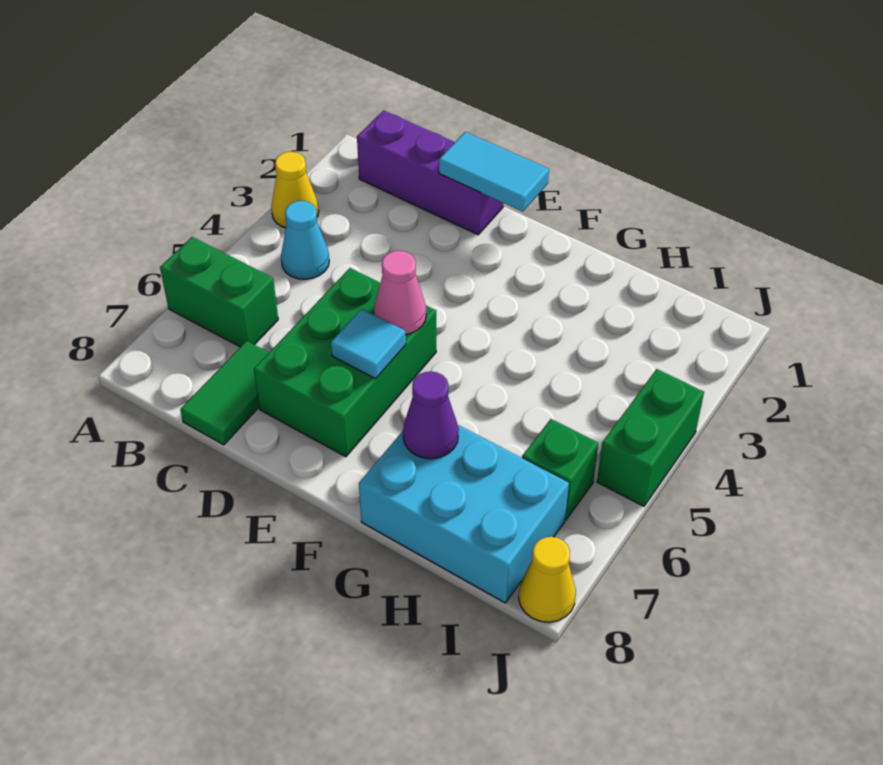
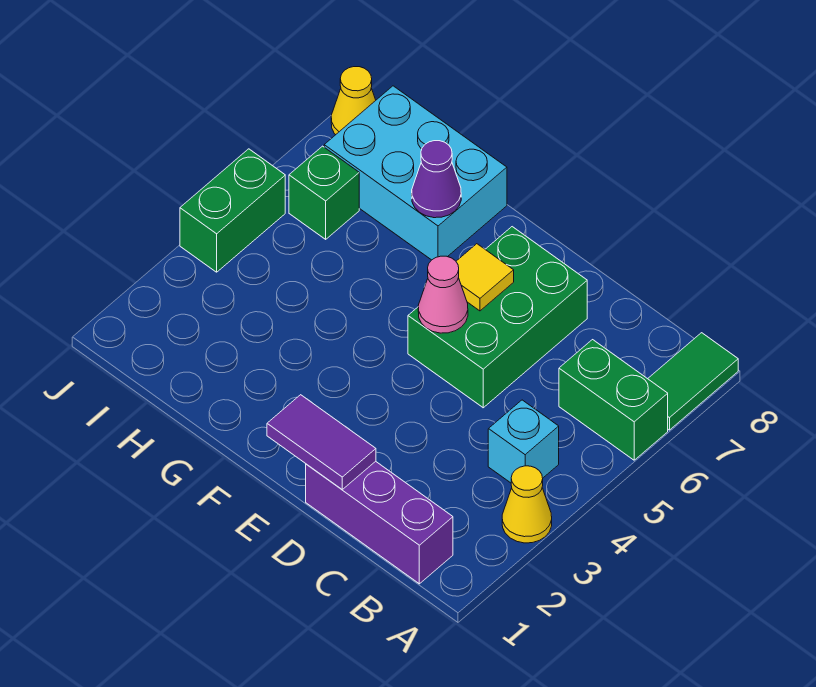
cyan 1x1 cone [281,201,329,279] -> cyan 1x1 brick [488,400,559,483]
green 1x2 tile [180,341,269,445] -> green 1x2 tile moved to [648,333,738,430]
cyan 1x2 tile [439,132,549,212] -> purple 1x2 tile [267,395,376,489]
cyan 1x1 tile [331,309,406,379] -> yellow 1x1 tile [456,244,514,311]

